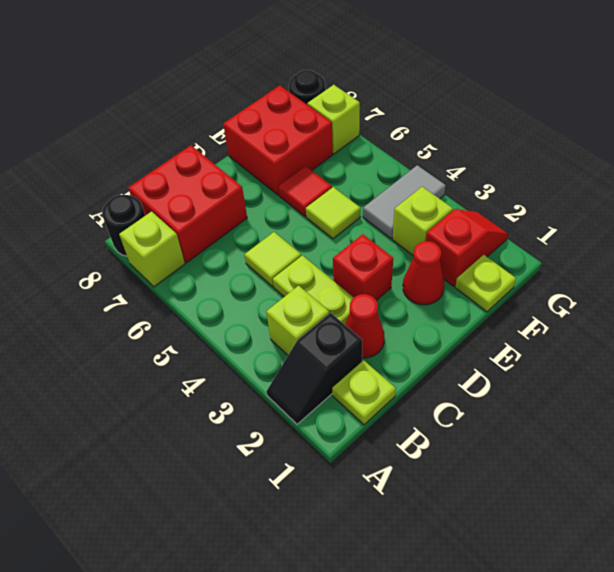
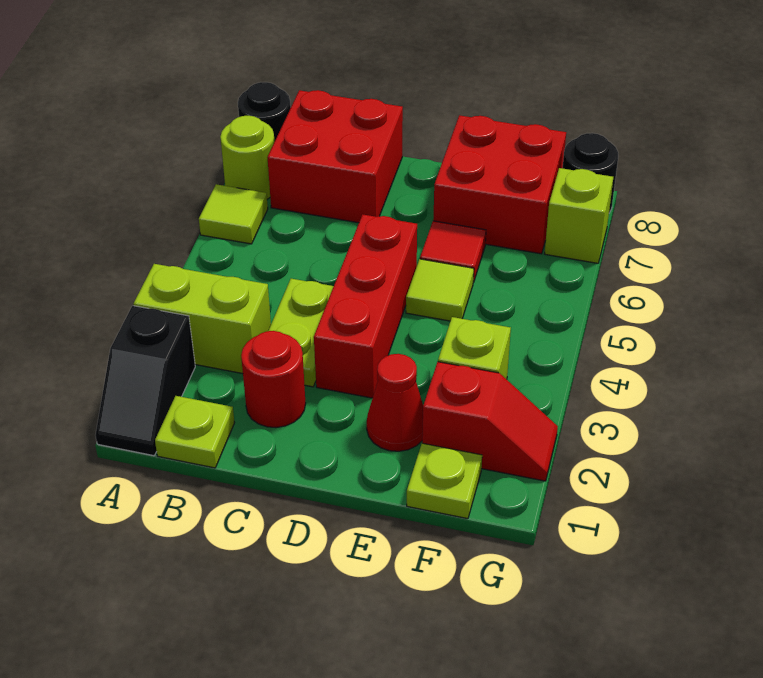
black 1x2 slope [267,313,362,424] -> black 1x2 slope turned to [96,306,195,456]
lime 1x1 brick [119,211,185,287] -> lime 1x1 round brick [220,116,275,199]
lime 1x1 brick [266,286,329,355] -> lime 1x2 brick [134,264,271,374]
red 1x1 cone [345,294,384,358] -> red 1x1 round brick [241,331,306,428]
lime 1x1 tile [244,232,301,287] -> lime 1x1 tile moved to [199,184,268,244]
red 1x1 brick [333,234,393,300] -> red 1x3 brick [314,215,417,398]
grey 1x2 tile [363,165,446,238] -> none

